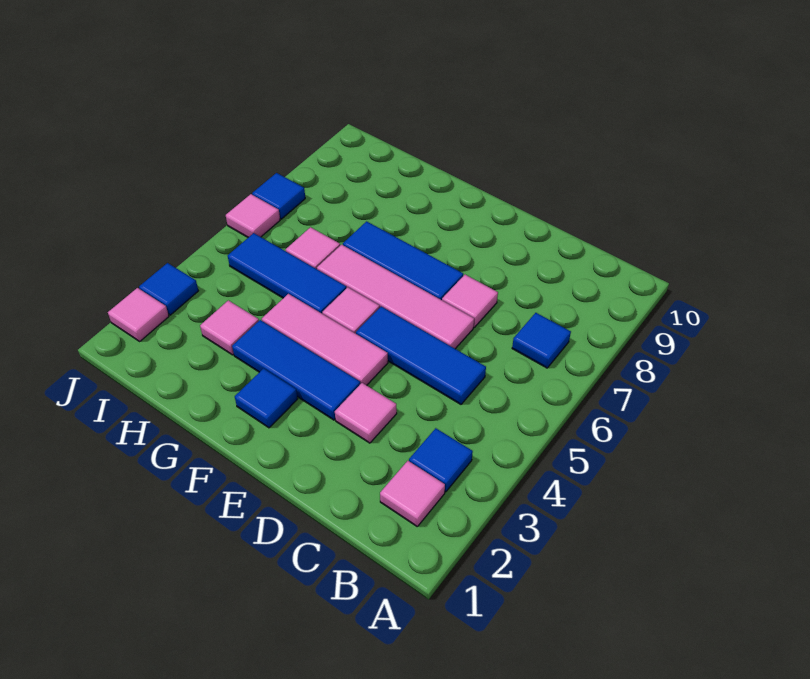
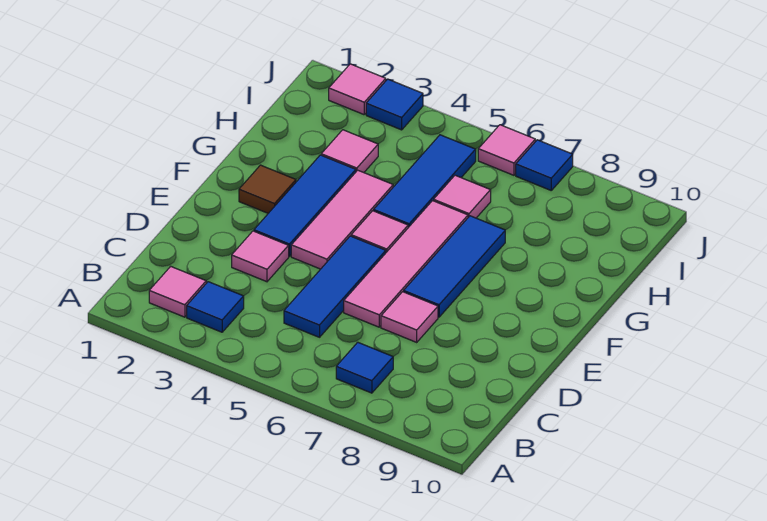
blue 1x1 tile [235,368,298,428] -> brown 1x1 tile [239,165,296,213]

